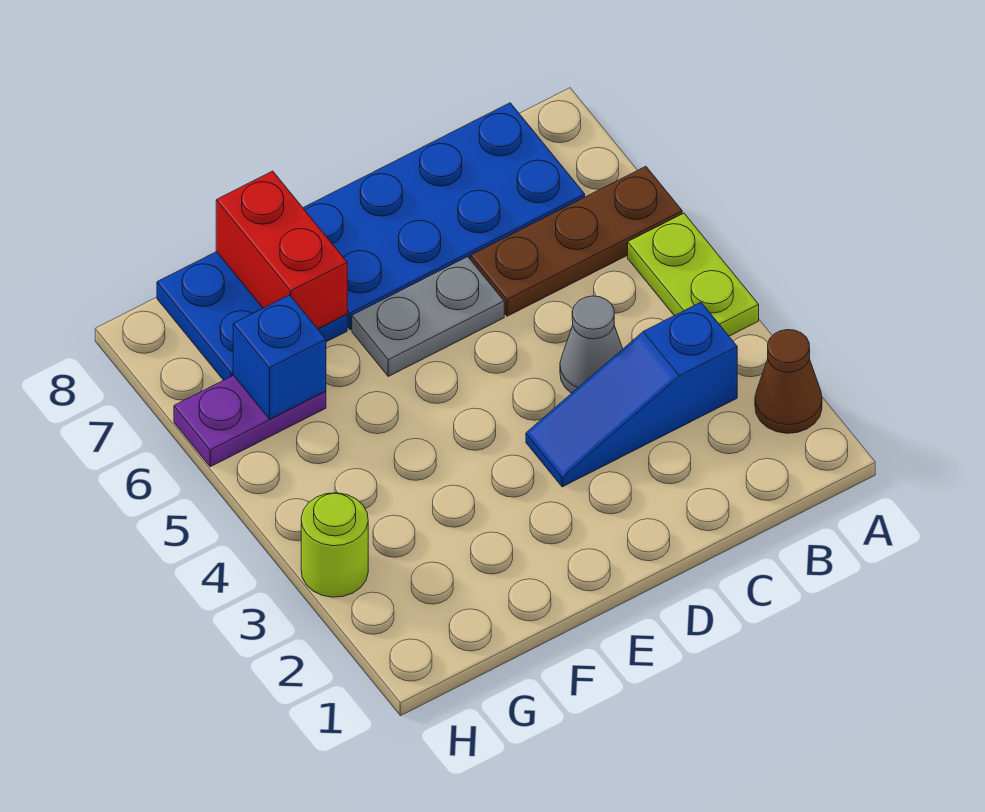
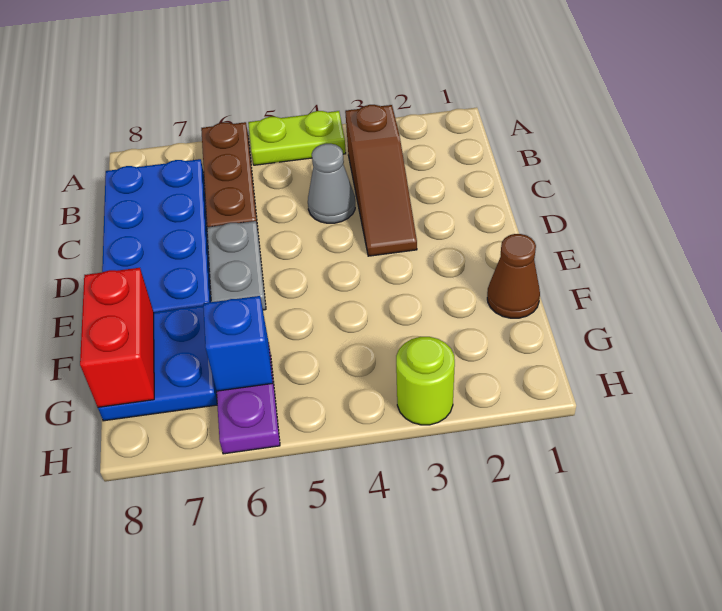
brown 1x1 cone [755,330,822,433] -> brown 1x1 cone moved to [487,234,540,318]
blue 1x3 slope [526,302,737,487] -> brown 1x3 slope [345,105,417,256]
red 1x2 brick [216,171,347,329] -> red 1x2 brick turned to [80,268,154,407]

